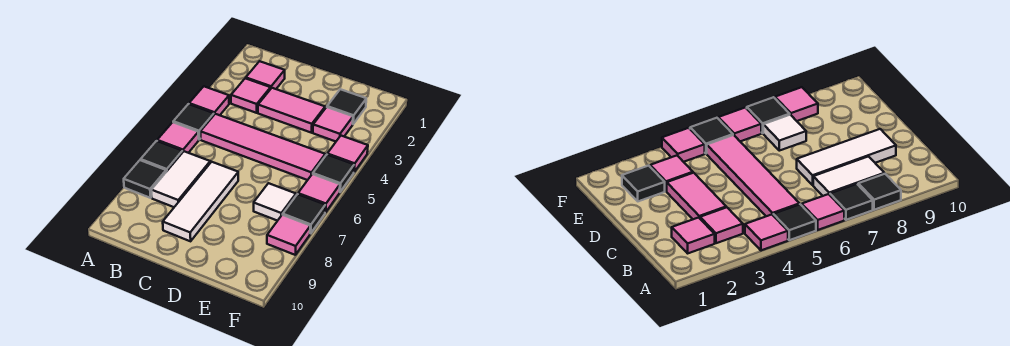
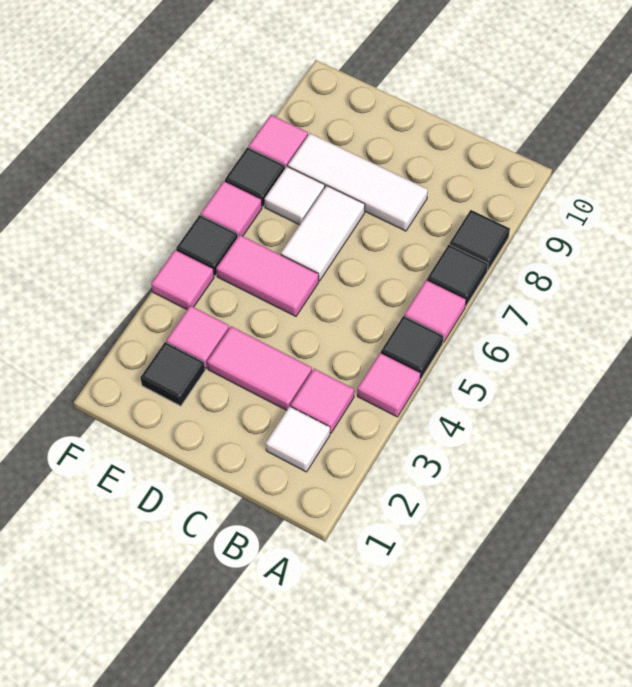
pink 1x1 tile [246,61,285,89] -> white 1x1 tile [266,406,330,472]
pink 1x4 tile [200,114,325,180] -> pink 1x2 tile [216,235,319,316]
white 1x2 tile [151,151,210,207] -> white 1x2 tile moved to [281,186,365,281]
white 1x3 tile [163,162,238,241] -> white 1x3 tile turned to [288,133,428,231]

